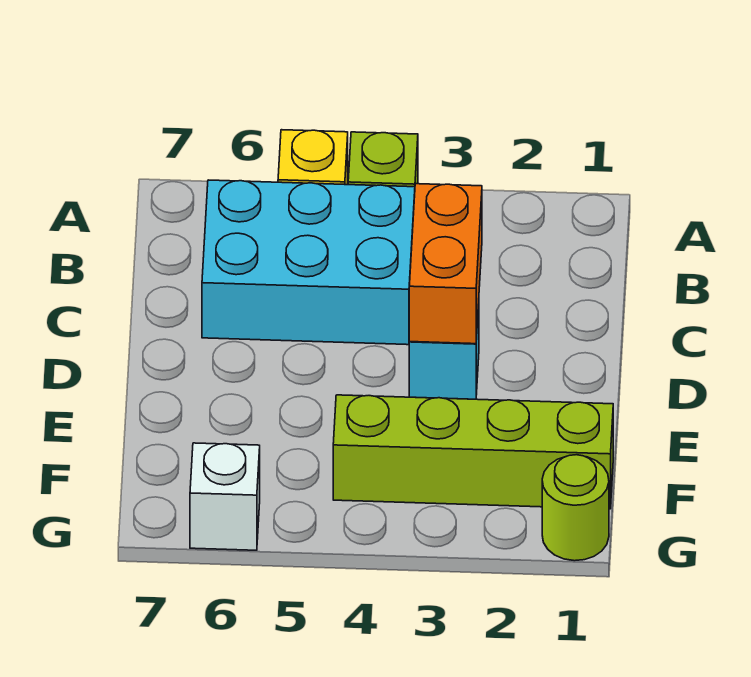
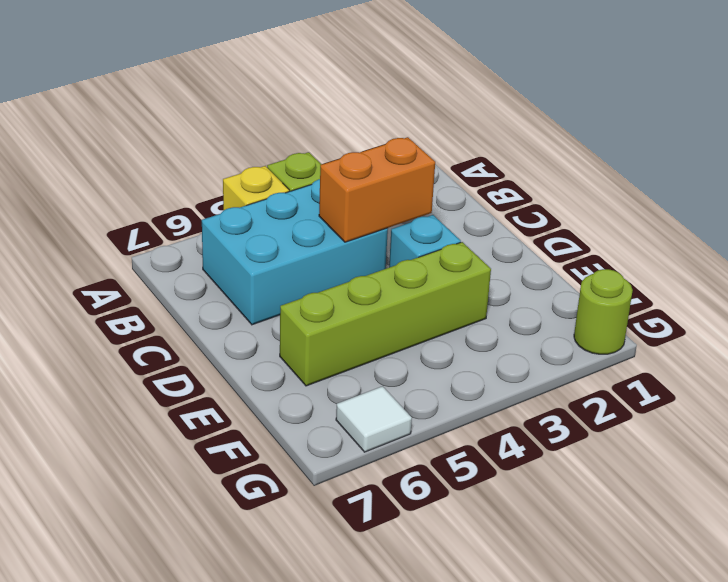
orange 1x2 brick [409,184,482,344] -> orange 1x2 brick turned to [319,137,435,242]
lime 1x4 brick [333,395,613,509] -> lime 1x4 brick moved to [280,242,491,386]
white 1x1 brick [190,443,260,550] -> white 1x1 tile [336,386,412,452]

